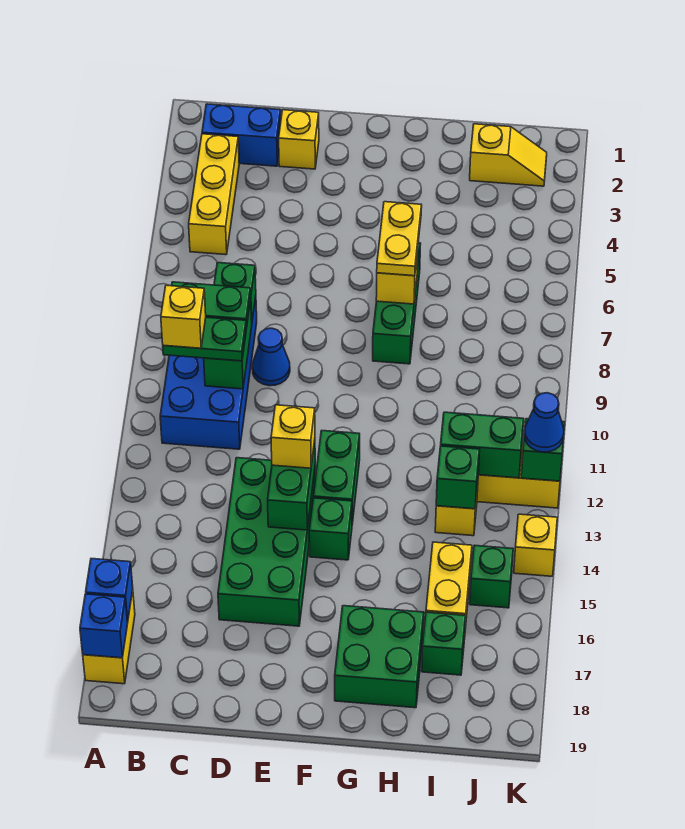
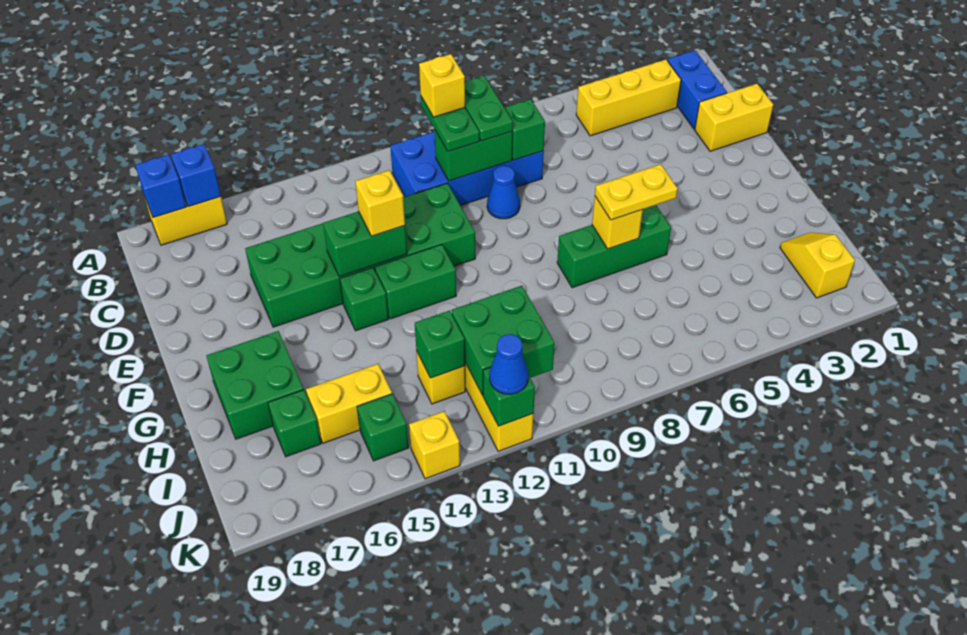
yellow 1x1 brick [279,110,319,169] -> yellow 1x2 brick [695,84,773,151]
green 2x4 brick [218,458,315,626] -> green 2x6 brick [245,183,475,327]
yellow 1x2 slope [470,124,547,186] -> yellow 1x2 slope turned to [780,233,855,298]
green 1x2 brick [441,412,524,478] -> green 2x2 brick [452,286,555,395]

